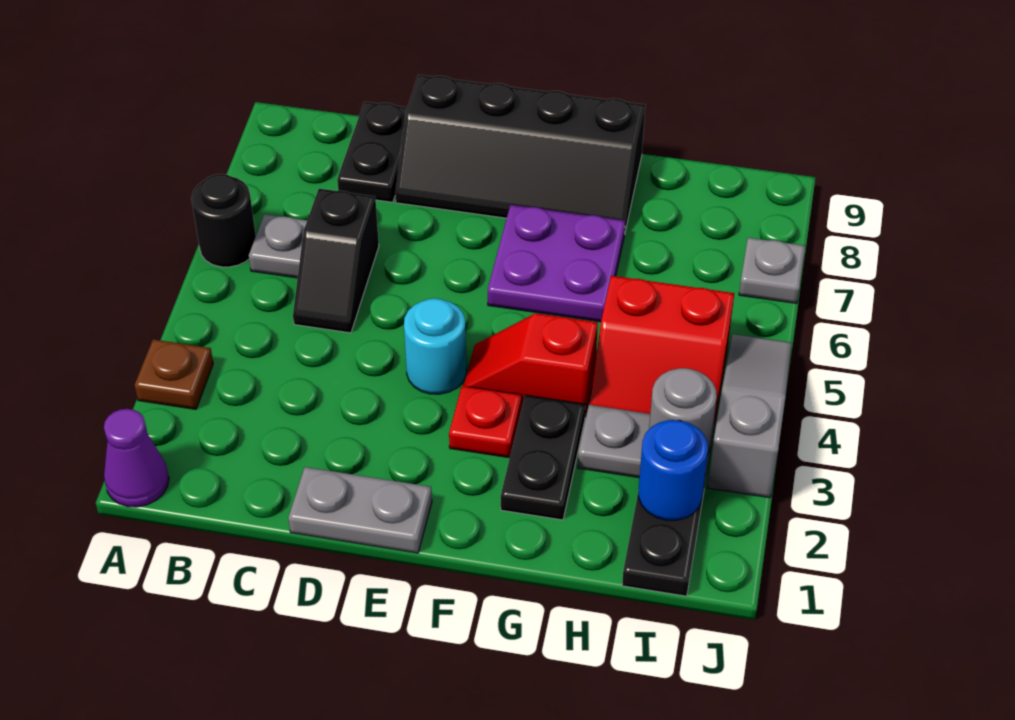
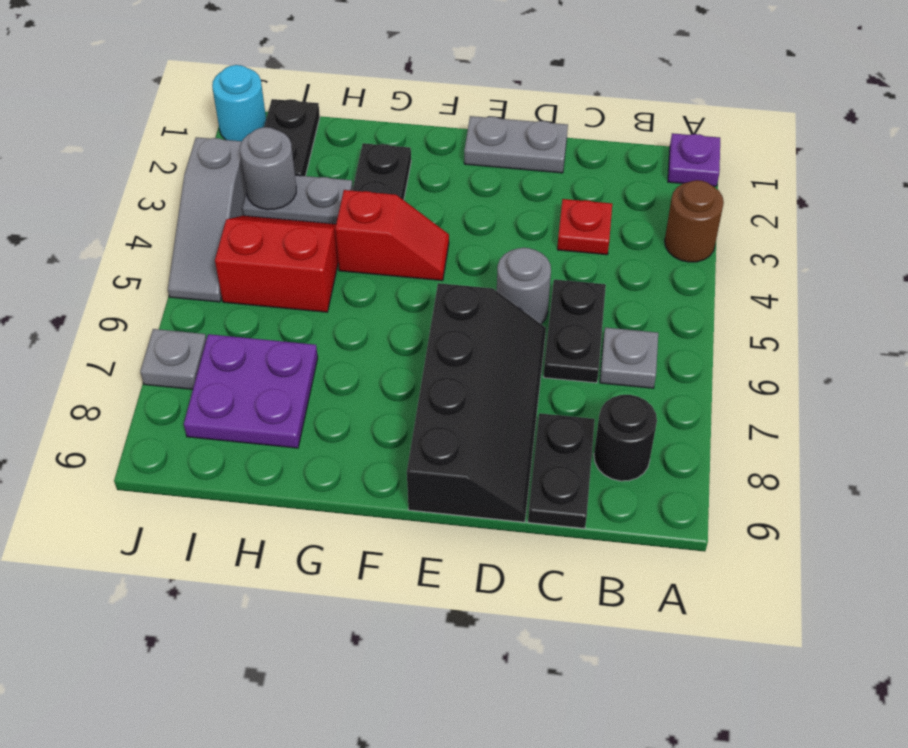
purple 1x1 cone [104,409,169,507] -> purple 1x1 plate [668,133,720,186]
brown 1x1 plate [135,339,213,409] -> brown 1x1 round brick [665,180,724,262]
black 1x1 round brick [191,174,256,267] -> black 1x1 round brick moved to [594,395,657,481]
black 1x2 slope [293,189,379,333] -> black 1x2 plate [544,279,606,383]
none -> grey 1x1 round brick [497,248,551,324]
black 2x4 slope [395,75,645,231] -> black 2x4 slope turned to [407,283,546,522]
cyan 1x1 round brick [404,298,466,394] -> cyan 1x1 round brick moved to [212,65,266,141]
red 1x1 plate [449,386,522,458] -> red 1x1 plate moved to [557,199,612,255]
purple 2x2 plate [488,205,625,322] -> purple 2x2 plate moved to [184,334,318,448]
blue 1x1 round brick [639,420,708,520] -> none

